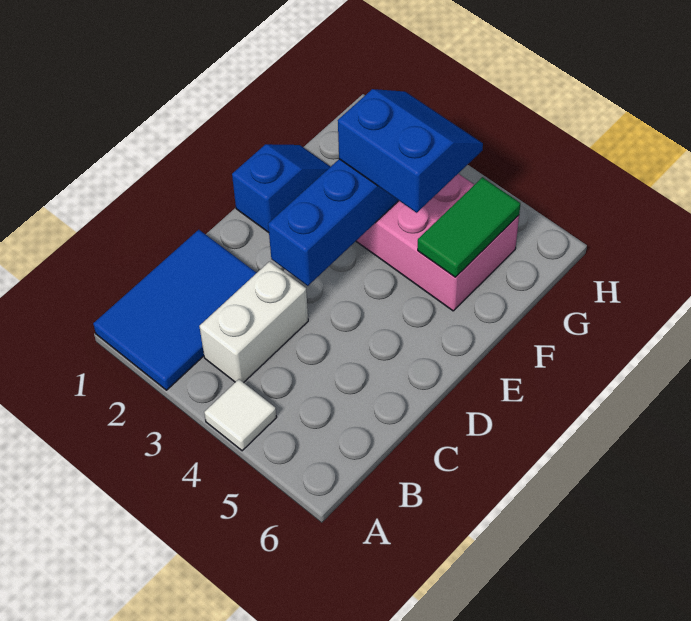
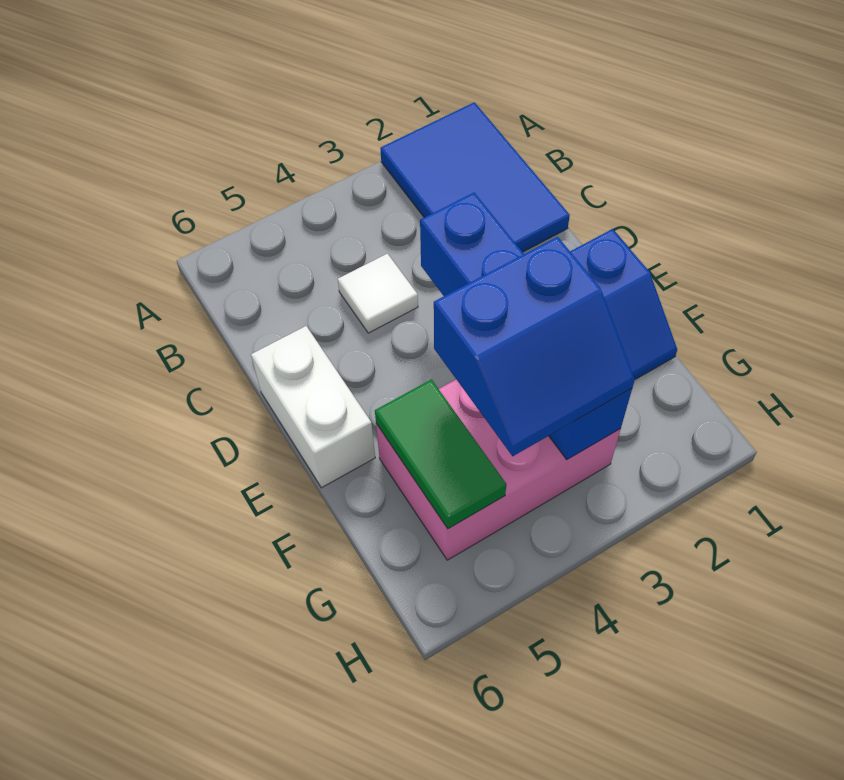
white 1x1 tile [204,379,277,451] -> white 1x1 tile moved to [338,254,418,333]
white 1x2 brick [199,261,308,383] -> white 1x2 brick moved to [251,326,375,488]

